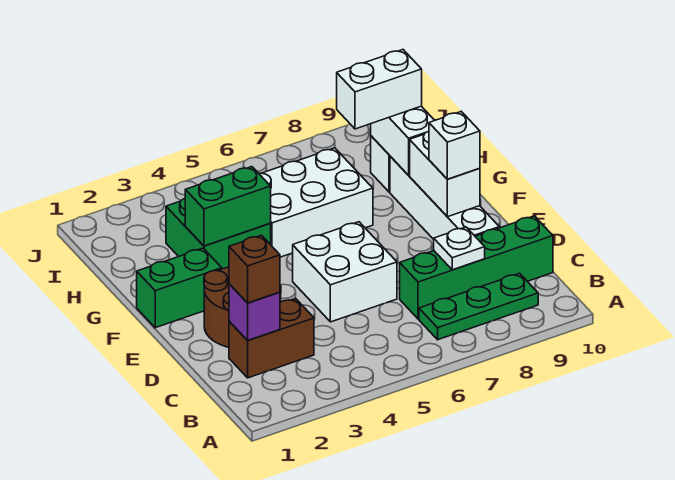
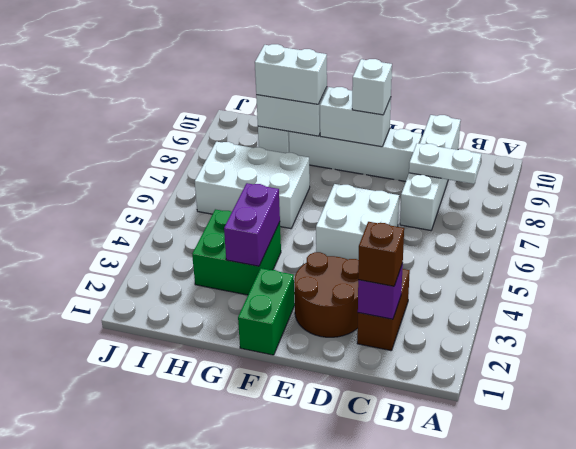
green 1x3 plate [419,273,538,340] -> none
green 1x4 brick [400,216,553,319] -> white 1x4 brick [400,115,461,230]
white 1x1 plate [434,227,485,270] -> white 1x2 plate [409,143,481,184]
green 1x2 brick [185,167,271,246] -> purple 1x2 brick [224,183,280,266]
white 2x3 brick [259,148,373,257] -> white 2x3 brick turned to [195,142,310,229]
white 1x2 brick [337,50,422,129] -> white 1x2 brick turned to [255,44,327,104]

